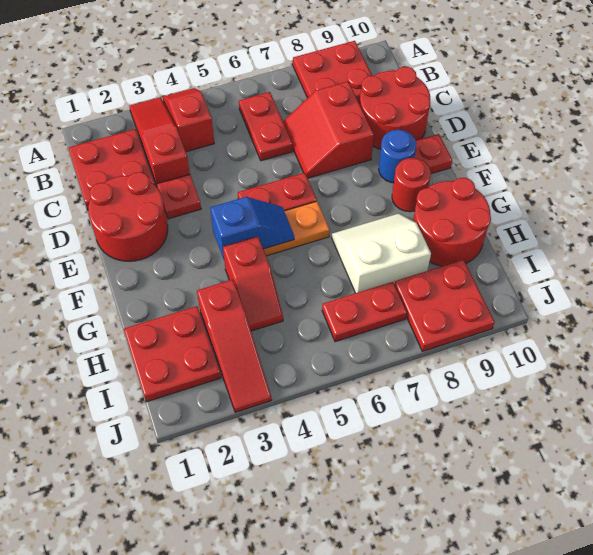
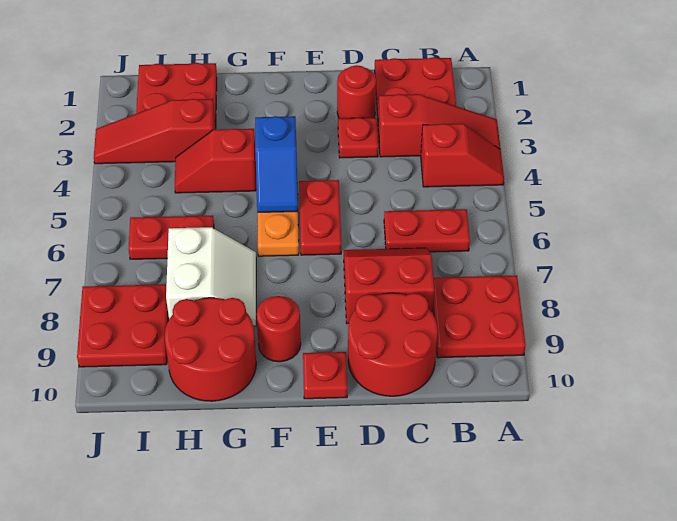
red 2x2 round brick [88,172,168,261] -> red 1x1 round brick [337,65,376,118]
blue 1x1 round brick [379,130,417,183] -> none
red 1x2 plate [322,282,407,342] -> red 1x2 plate turned to [128,215,214,259]

